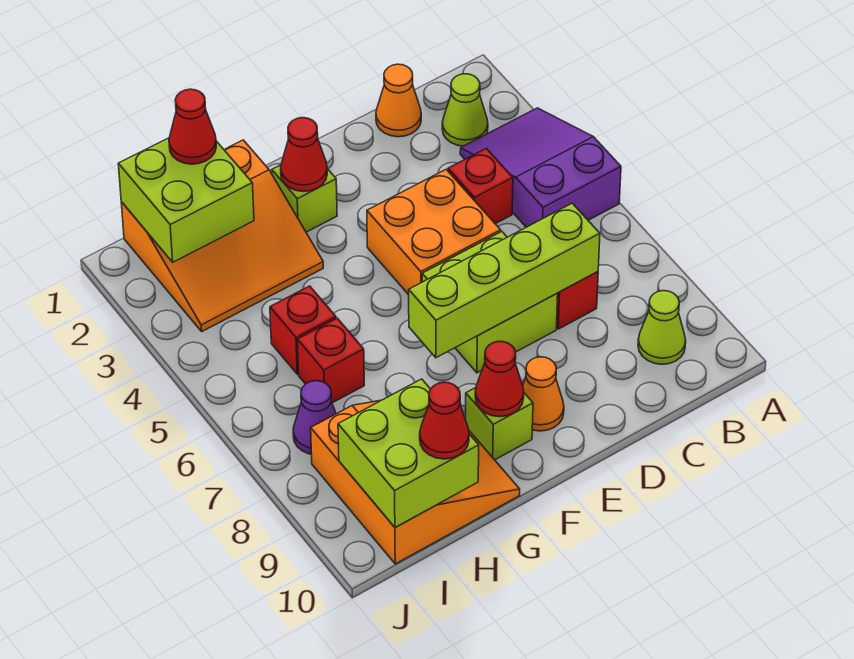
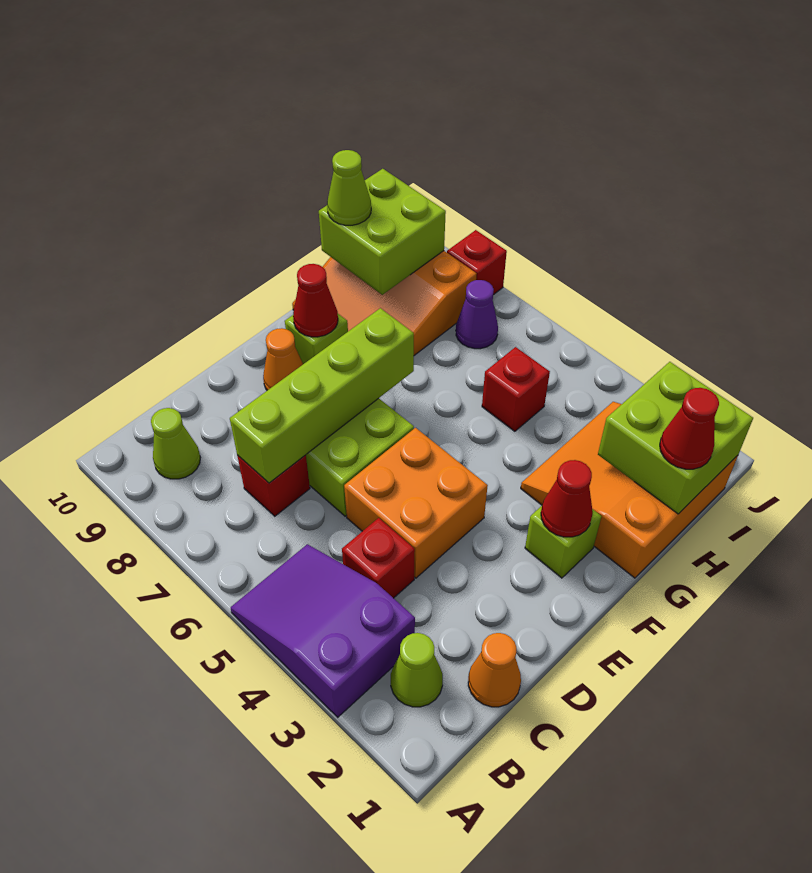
purple 2x3 slope [460,108,621,227] -> purple 2x3 slope turned to [230,544,415,717]
red 1x1 brick [297,318,364,403] -> red 1x1 brick moved to [447,230,507,295]
red 1x1 cone [420,382,469,459] -> lime 1x1 cone [327,150,371,225]

